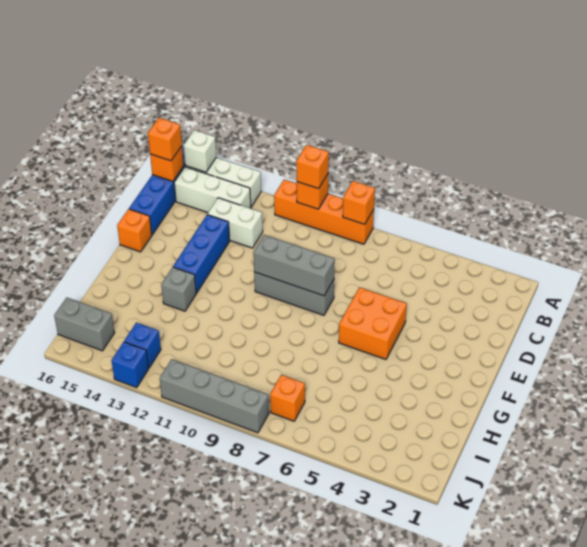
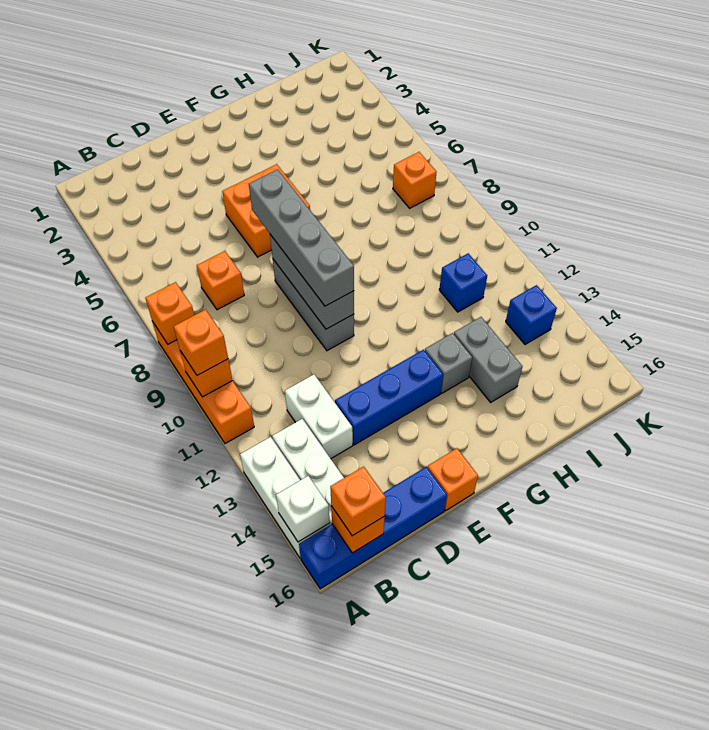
none -> orange 1x1 brick [197,251,244,310]
grey 1x2 brick [54,298,115,351] -> grey 1x2 brick moved to [454,317,523,402]
grey 1x4 brick [160,359,269,433] -> grey 1x4 brick moved to [249,169,354,306]
blue 1x1 brick [111,342,149,388] -> blue 1x1 brick moved to [439,253,487,312]

